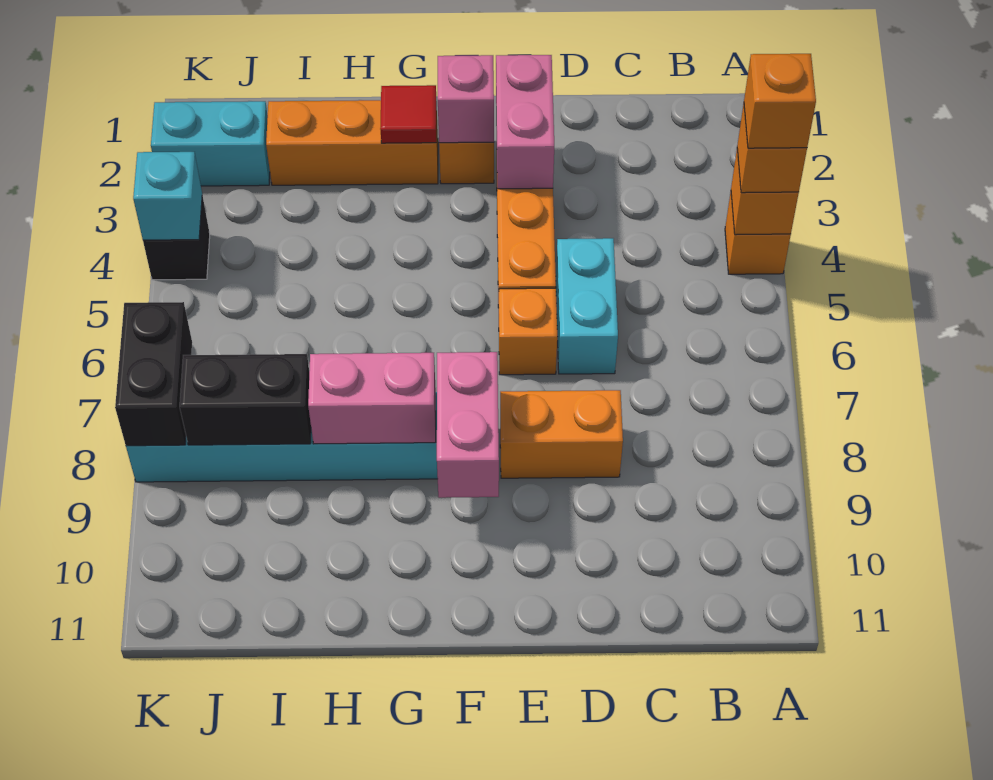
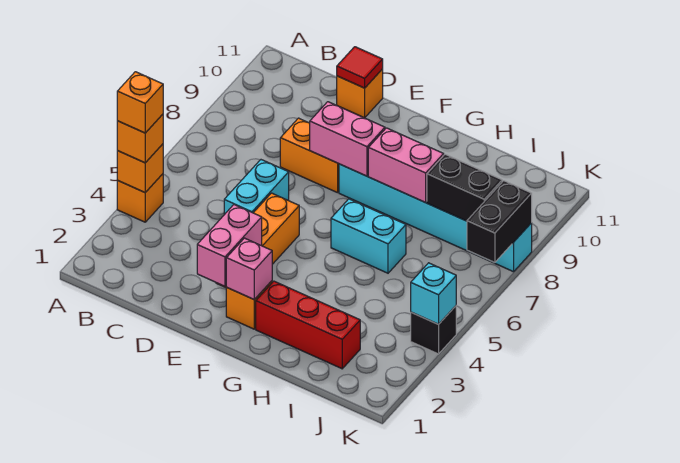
orange 1x1 brick [499,288,557,375] -> orange 1x1 brick moved to [337,69,383,118]
pink 1x2 brick [437,352,499,498] -> pink 1x2 brick turned to [310,102,385,176]
orange 1x3 brick [266,100,438,185] -> red 1x3 brick [256,281,360,369]
red 1x1 tile [380,85,436,143] -> red 1x1 tile moved to [337,47,383,88]
cyan 1x2 brick [151,101,270,186] -> cyan 1x2 brick moved to [331,199,406,273]

